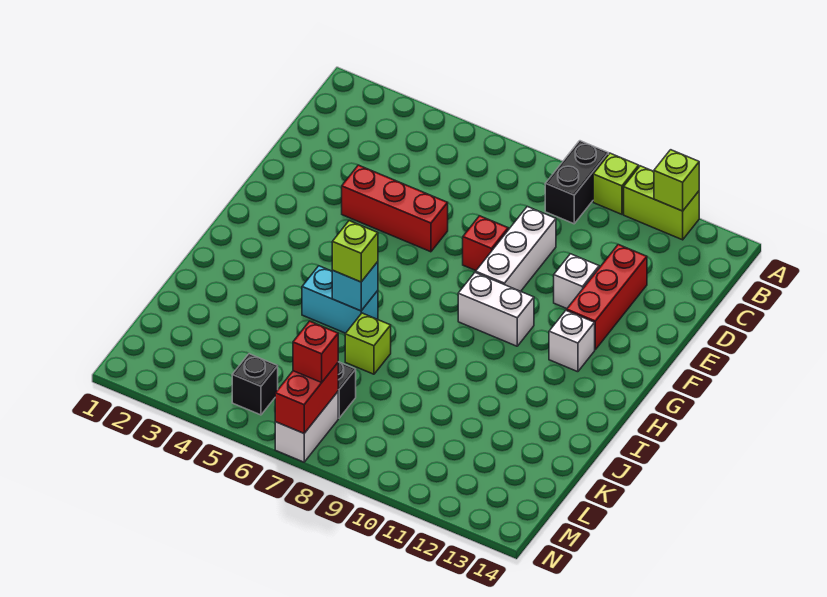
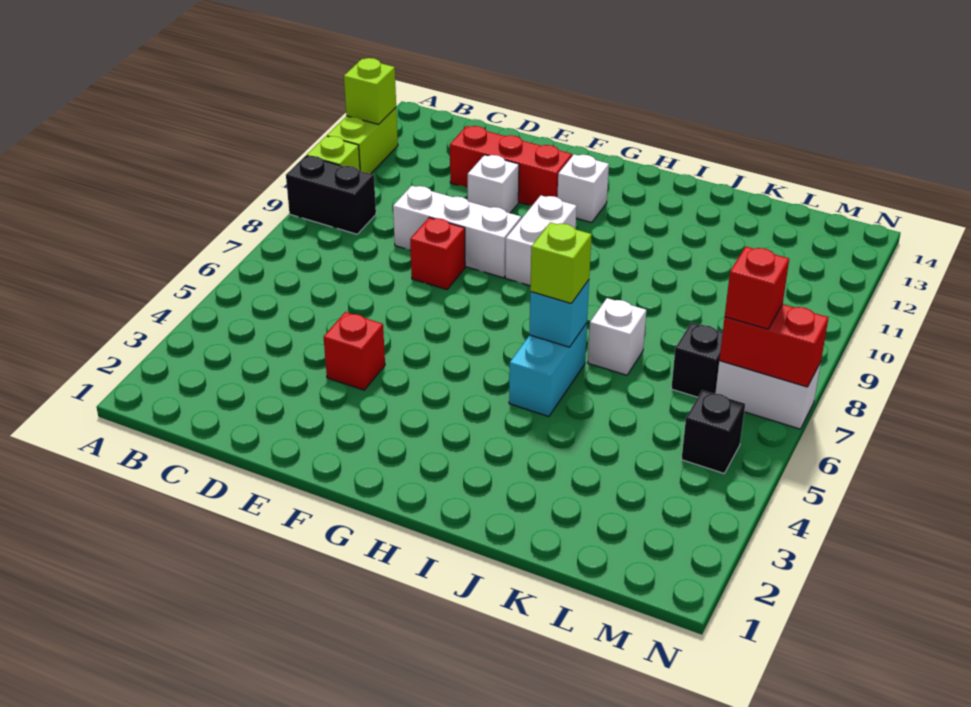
red 1x3 brick [342,165,448,252] -> red 1x1 brick [324,312,385,390]
lime 1x1 brick [345,313,391,374] -> white 1x1 brick [588,298,646,375]

